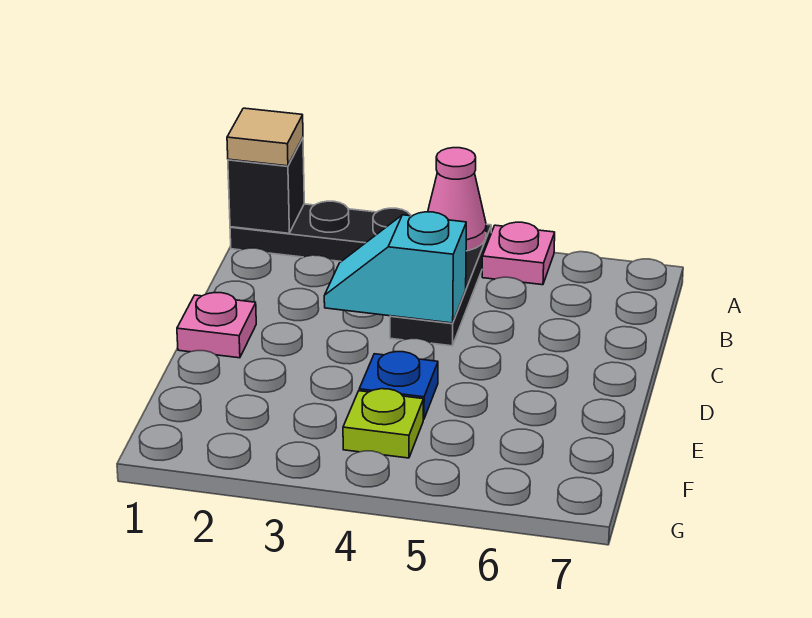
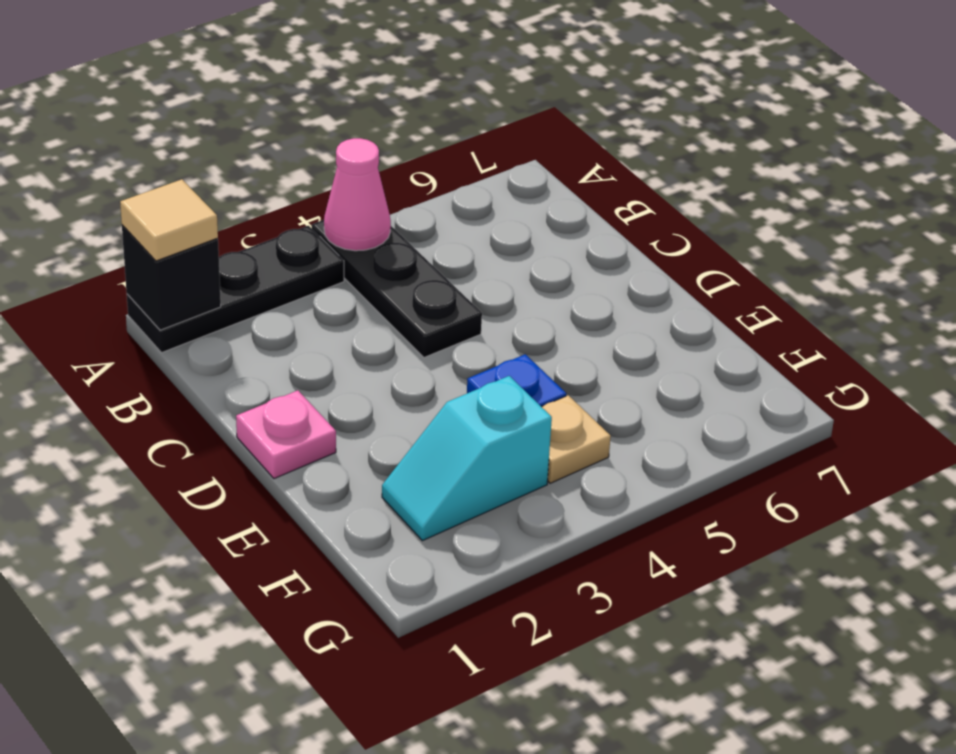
pink 1x1 plate [482,222,555,285] -> none
cyan 1x2 slope [324,212,466,323] -> cyan 1x2 slope moved to [382,376,552,541]
lime 1x1 plate [343,389,423,458] -> tan 1x1 plate [542,395,611,483]

